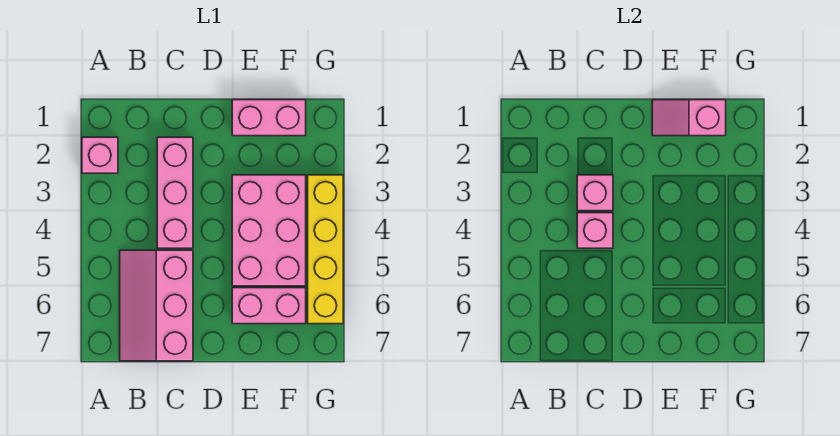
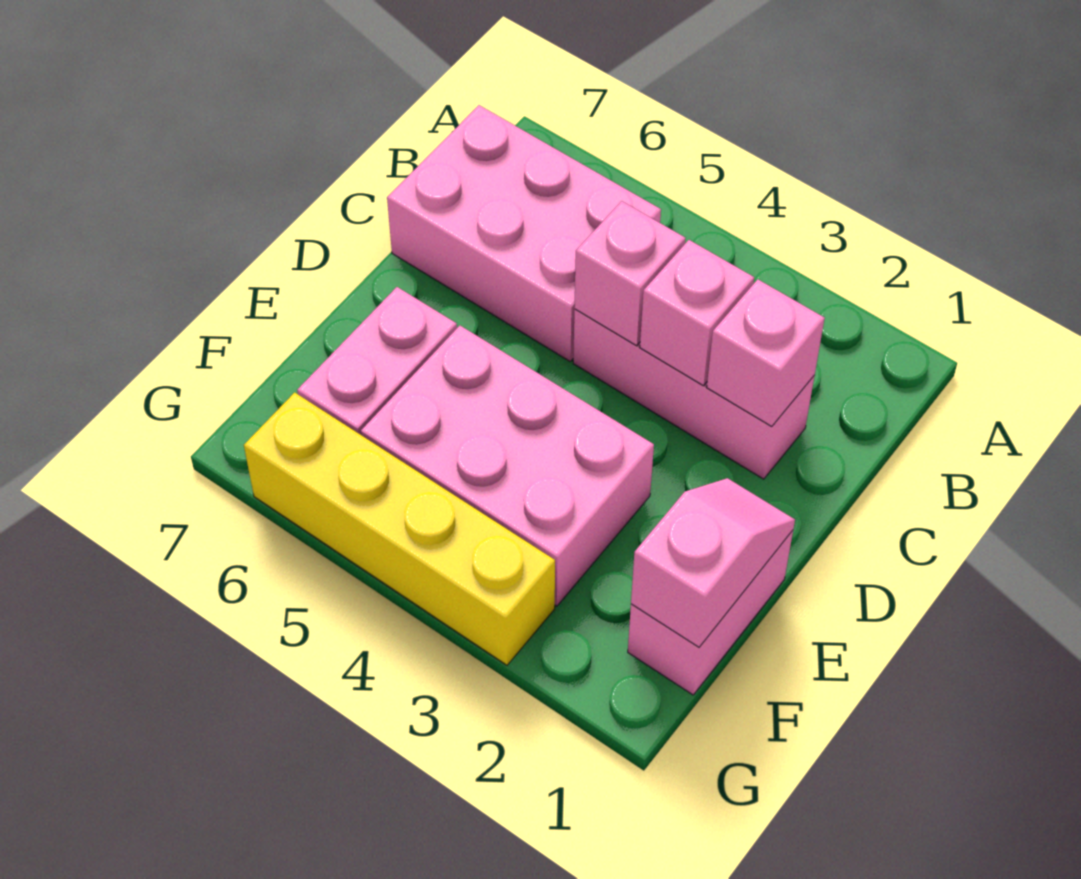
pink 1x1 brick [82,137,118,173] -> pink 1x1 brick moved to [707,279,825,427]
pink 2x3 slope [120,250,193,361] -> pink 2x3 brick [387,105,661,361]

